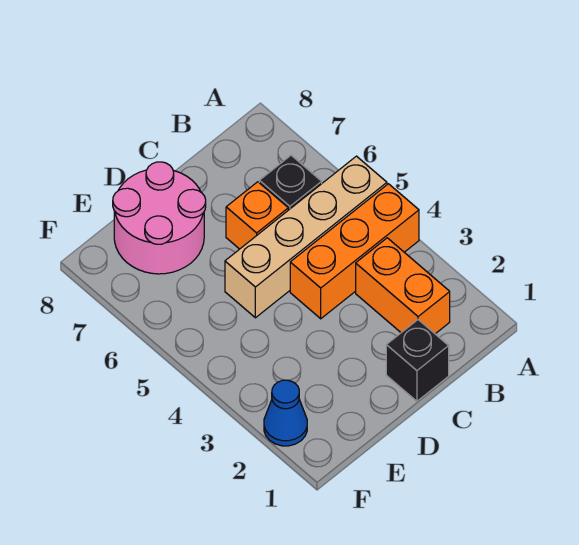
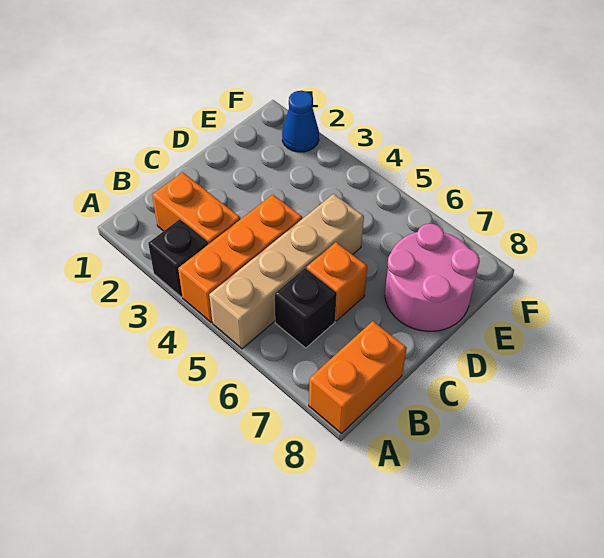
none -> orange 1x2 brick [309,321,407,433]
black 1x1 brick [386,320,449,401] -> black 1x1 brick moved to [148,219,208,297]

